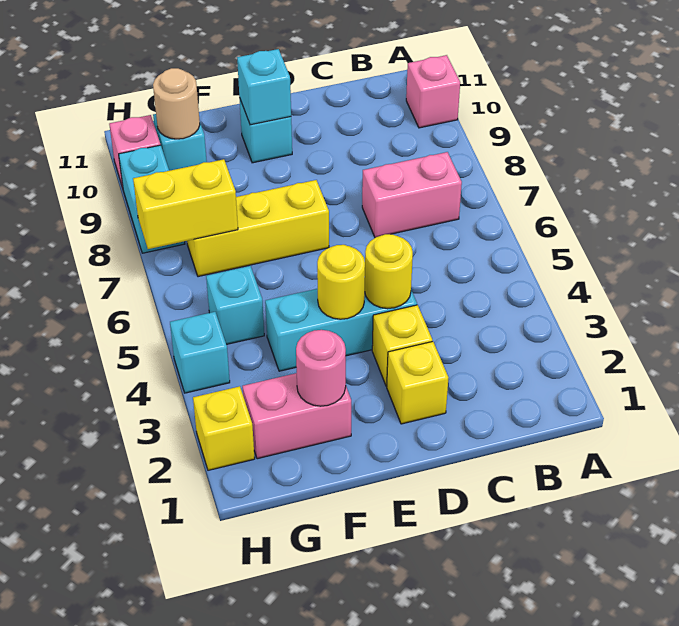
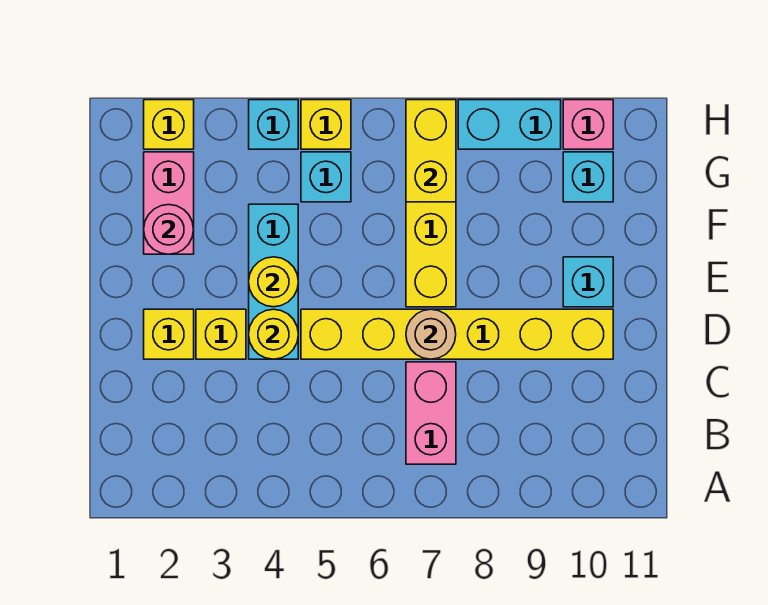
pink 1x1 brick [406,55,460,128] -> none
none -> yellow 1x6 brick [301,309,613,359]
cyan 1x1 brick [237,49,291,125] -> none
tan 1x1 round brick [153,68,200,139] -> tan 1x1 round brick moved to [406,309,456,359]
none -> yellow 1x1 brick [301,100,351,149]

